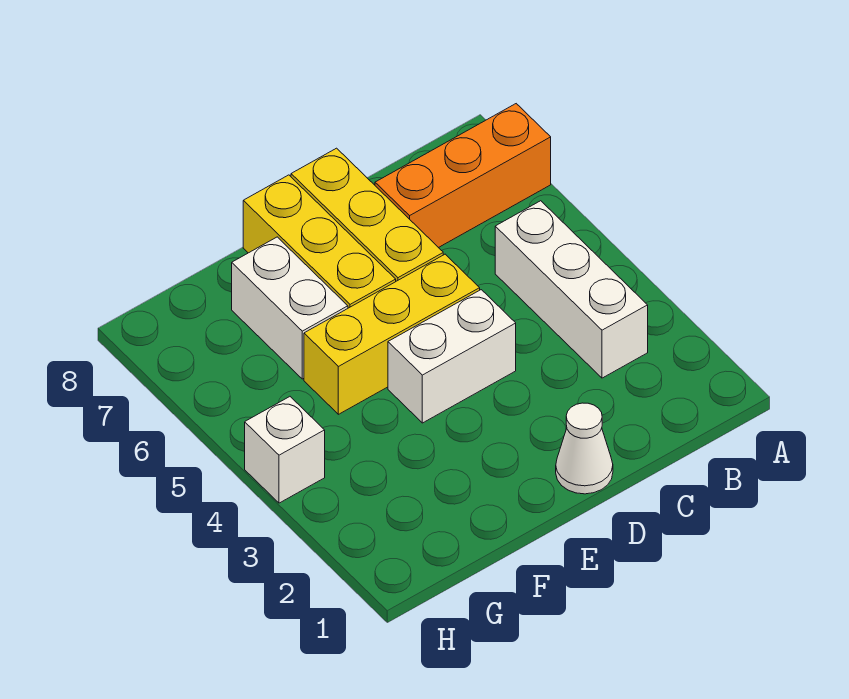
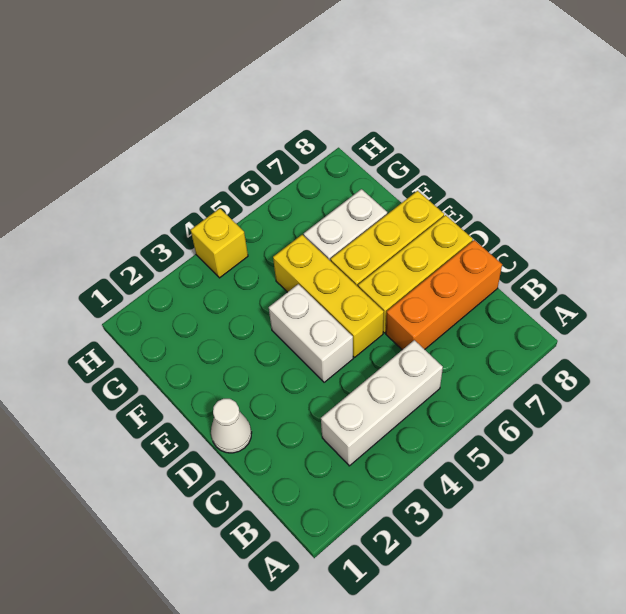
orange 1x3 brick [375,104,551,248] -> orange 1x3 brick turned to [386,240,502,350]
white 1x1 brick [245,397,325,503] -> yellow 1x1 brick [191,208,248,278]

